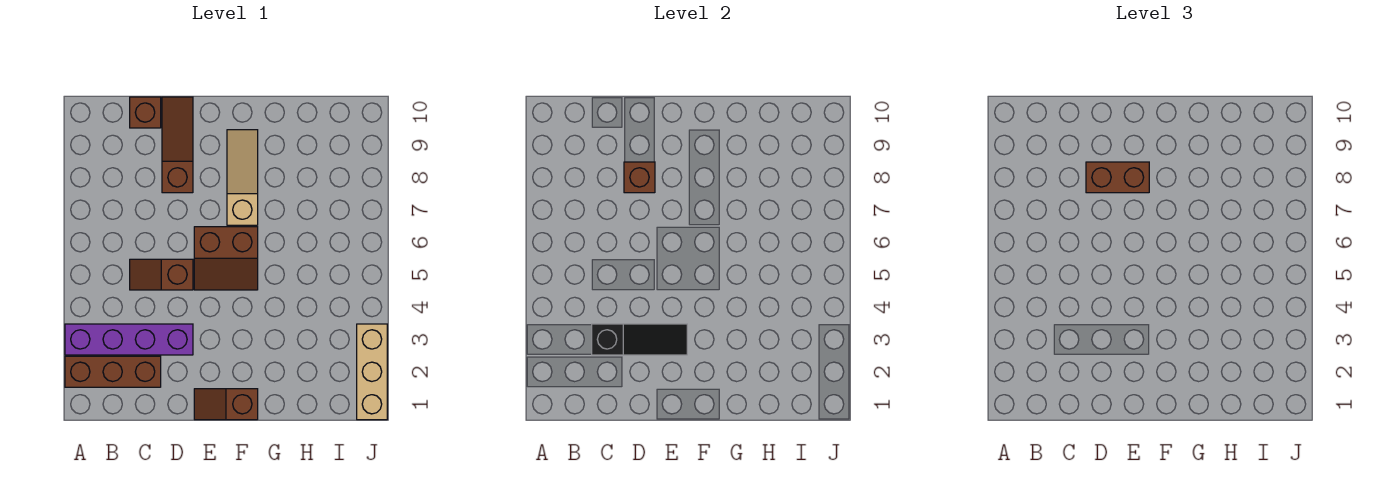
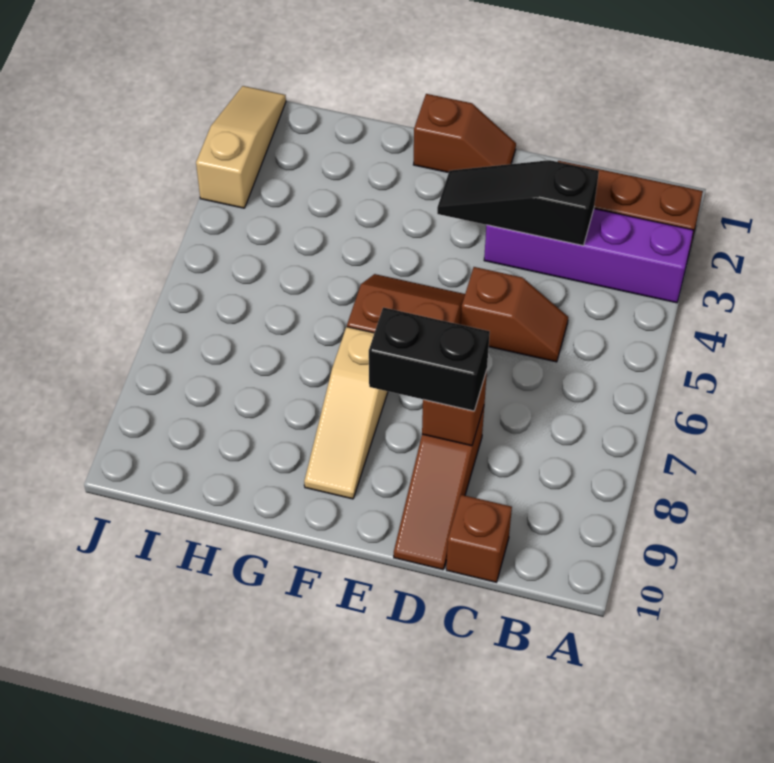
brown 1x2 brick [1086,162,1149,193] -> black 1x2 brick [369,307,490,411]
tan 1x3 brick [357,324,387,420] -> tan 1x3 slope [196,86,286,208]

